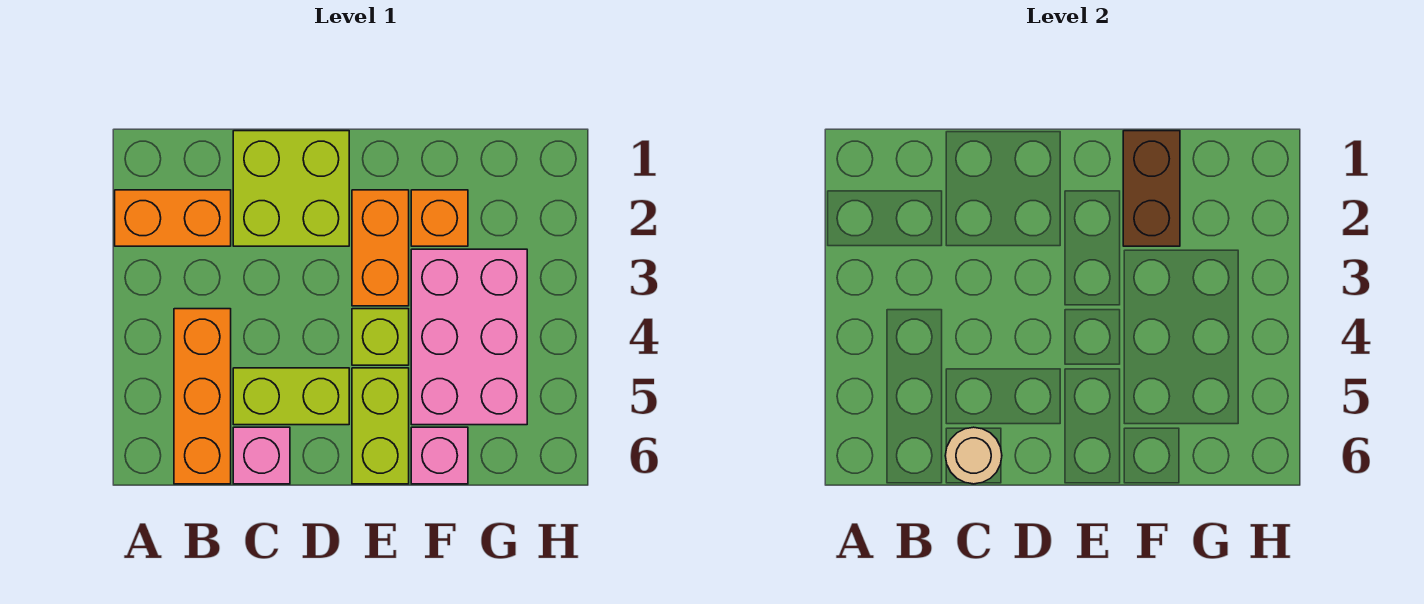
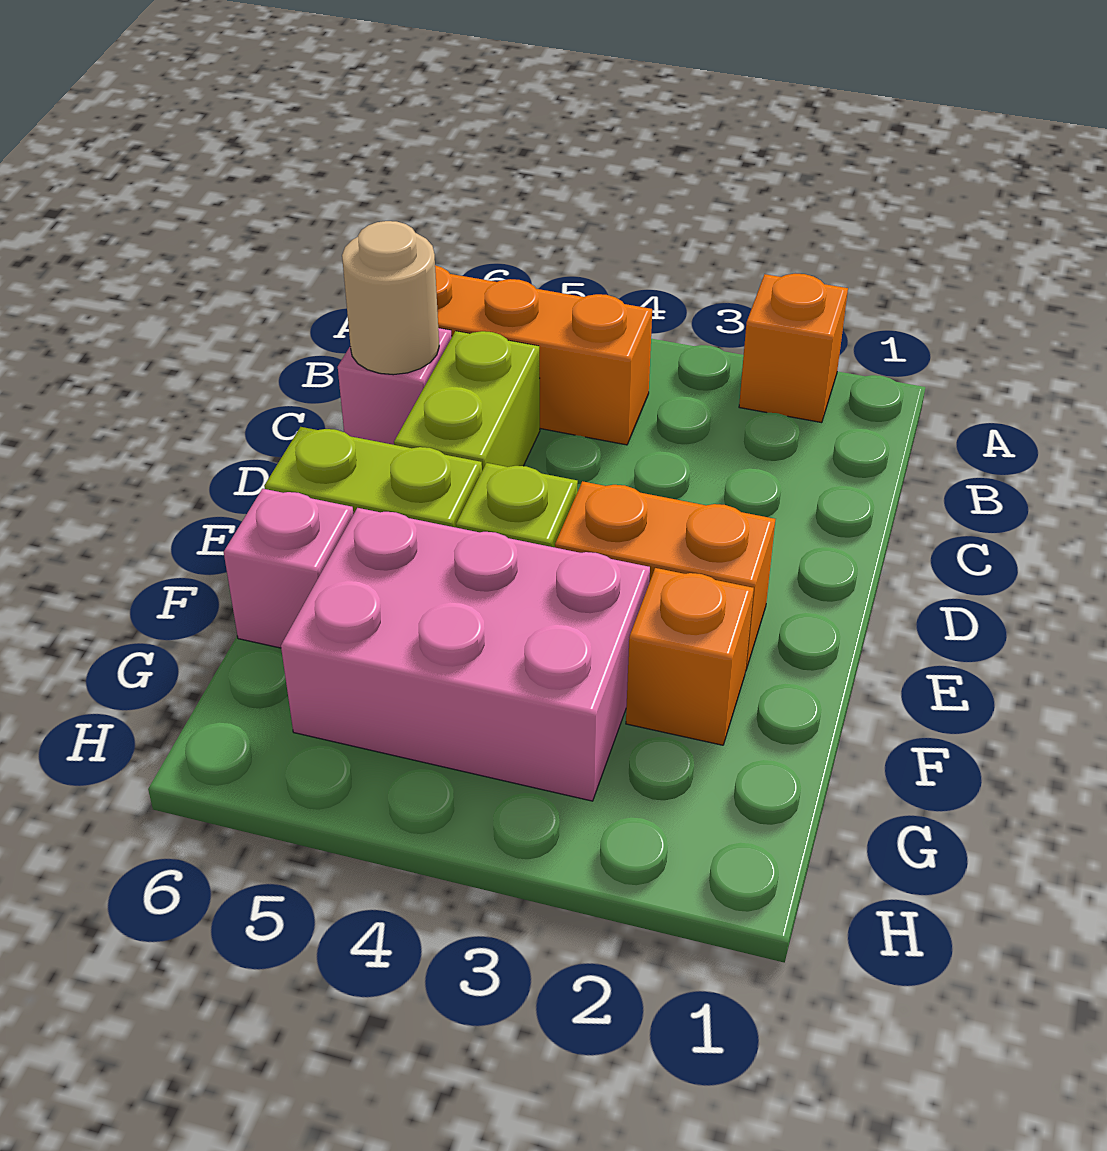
orange 1x2 brick [115,190,231,246] -> orange 1x1 brick [739,274,848,423]
lime 2x2 brick [233,131,349,246] -> none
brown 1x2 brick [1123,131,1180,246] -> none

